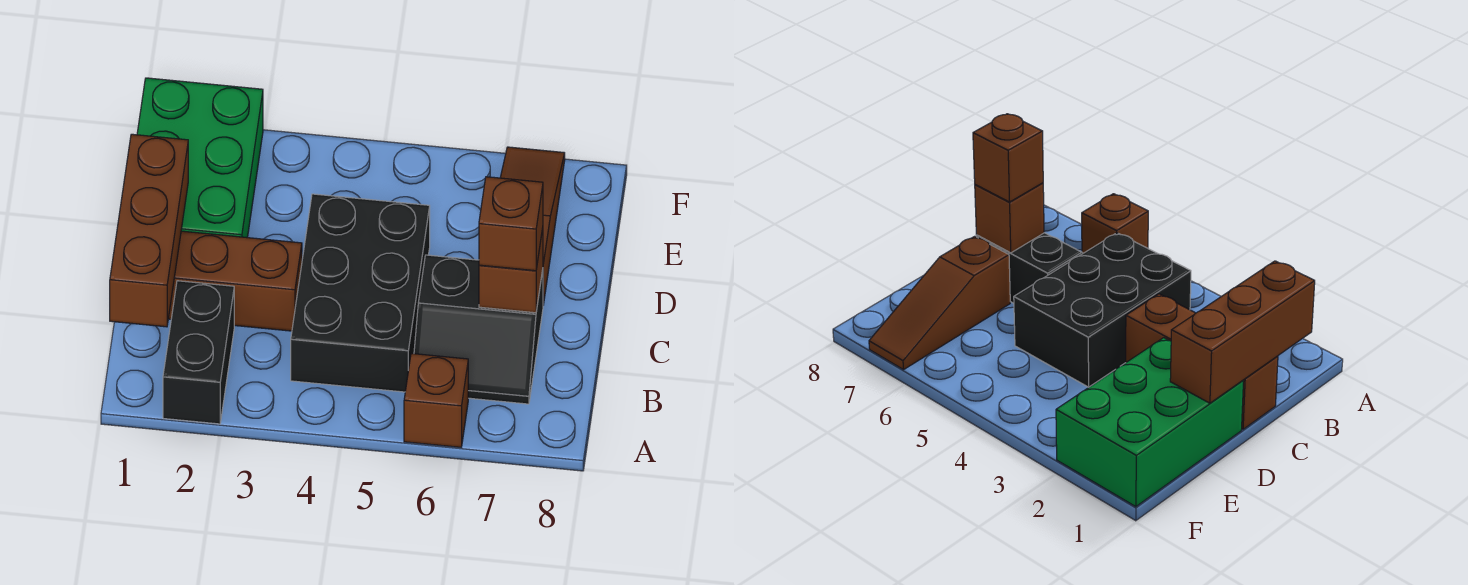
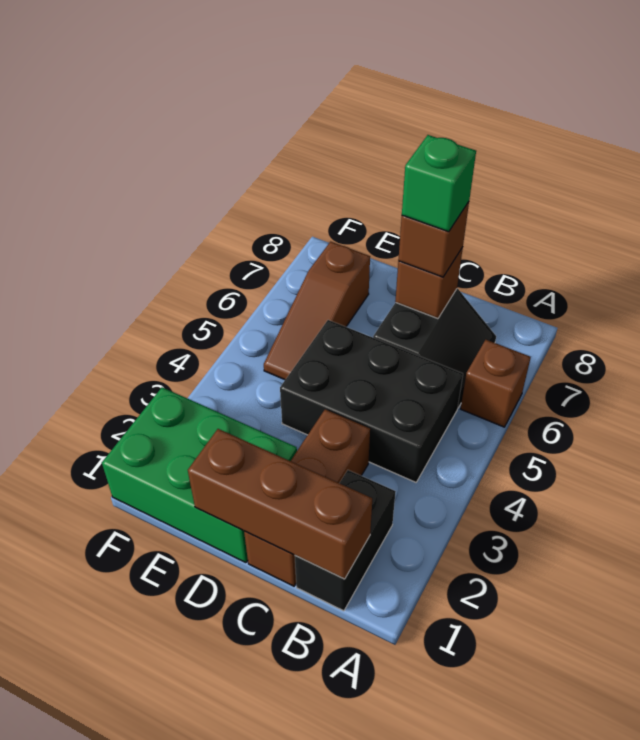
black 1x2 brick [163,281,234,424] -> black 1x2 brick turned to [295,470,396,611]
none -> green 1x1 brick [402,135,476,232]
brown 1x3 slope [500,147,565,305] -> brown 1x3 slope turned to [264,242,370,380]

